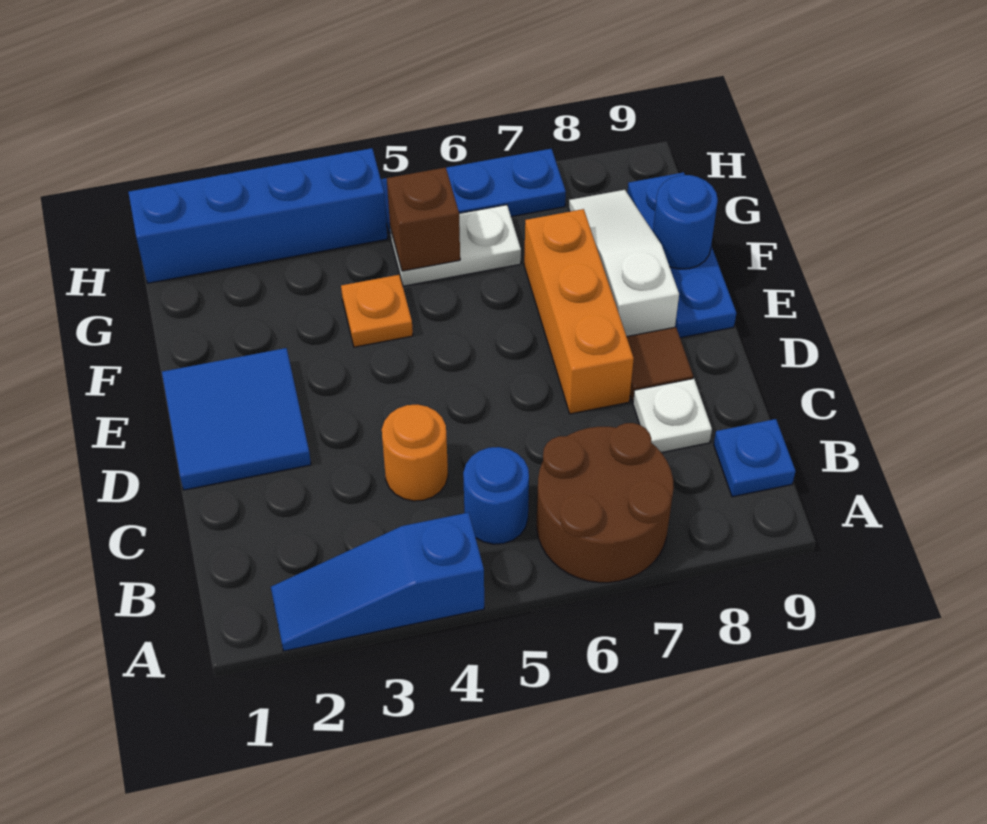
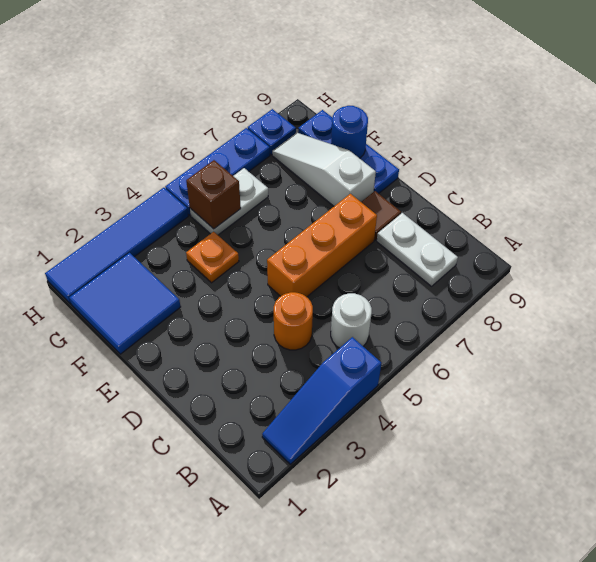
brown 2x2 round brick [537,423,674,583] -> none
blue 1x1 round brick [463,447,529,544] -> white 1x1 round brick [331,293,372,348]
blue 1x1 plate [714,419,795,497] -> blue 1x1 plate moved to [248,109,296,155]
white 1x1 plate [633,379,712,453] -> white 1x2 plate [377,213,458,286]
blue 2x2 tile [162,348,311,490] -> blue 2x2 tile moved to [69,253,181,354]
orange 1x3 brick [524,209,634,414] -> orange 1x3 brick turned to [267,194,377,297]
blue 1x4 brick [128,148,388,283] -> blue 1x4 tile [45,188,188,304]

